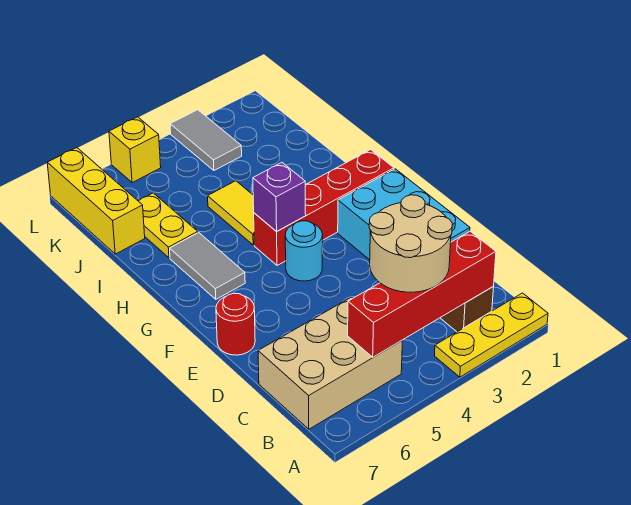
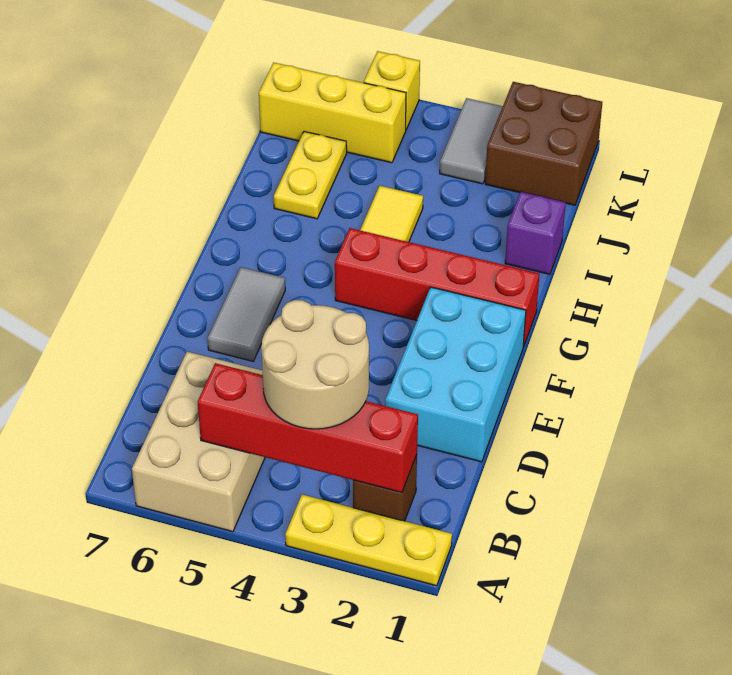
tan 2x3 brick [258,297,402,429] -> tan 2x3 brick turned to [132,352,265,532]
red 1x1 round brick [216,293,255,355] -> none
cyan 1x1 round brick [285,221,323,281] -> none
purple 1x1 brick [253,162,306,232] -> purple 1x1 brick moved to [505,192,566,274]
grey 1x2 tile [170,233,245,299] -> grey 1x2 tile moved to [207,267,285,361]
yellow 1x3 brick [47,148,145,254] -> yellow 1x3 brick turned to [259,63,406,163]
none -> brown 2x2 brick [485,82,602,205]

